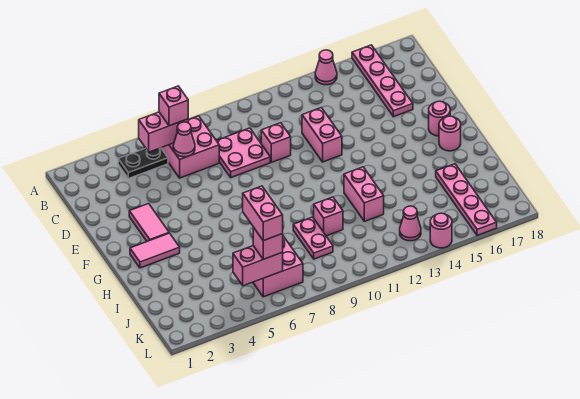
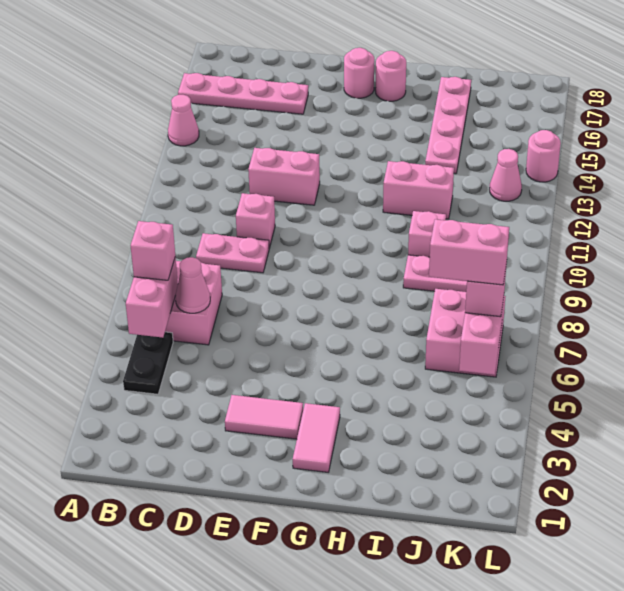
pink 2x2 plate [216,128,270,178] -> pink 1x2 plate [196,233,269,273]
pink 1x4 plate [436,164,497,235] -> pink 1x4 plate turned to [425,77,471,174]

